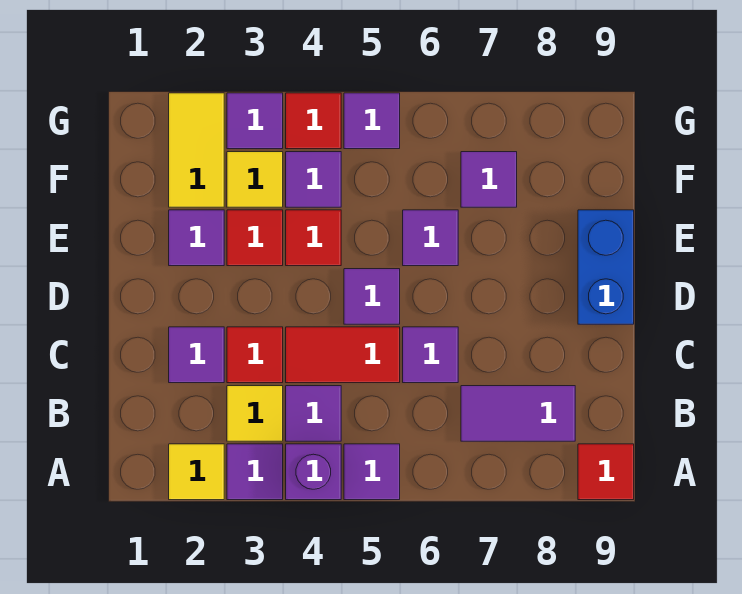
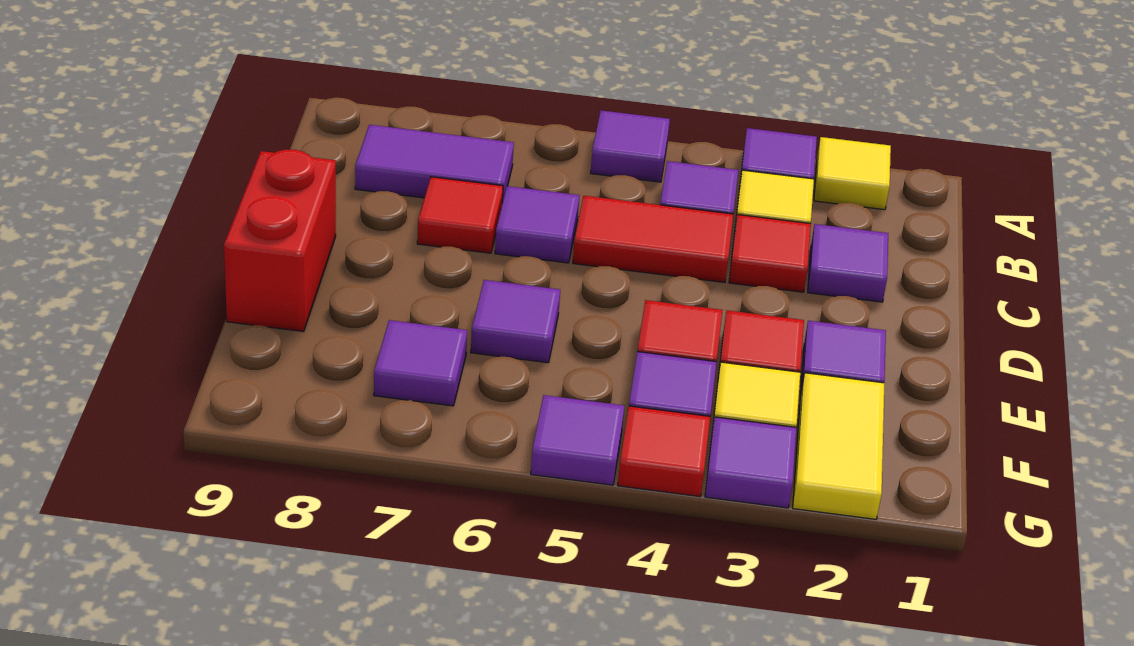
purple 1x1 brick [286,444,341,500] -> none
red 1x1 tile [578,444,634,500] -> red 1x1 tile moved to [417,177,503,253]
purple 1x1 tile [344,269,400,324] -> none
blue 1x2 brick [578,210,634,324] -> red 1x2 brick [224,149,336,332]

